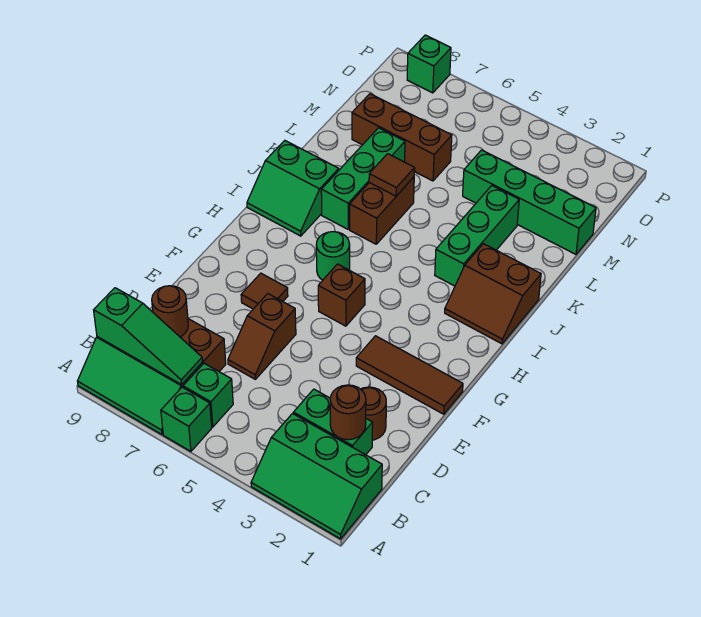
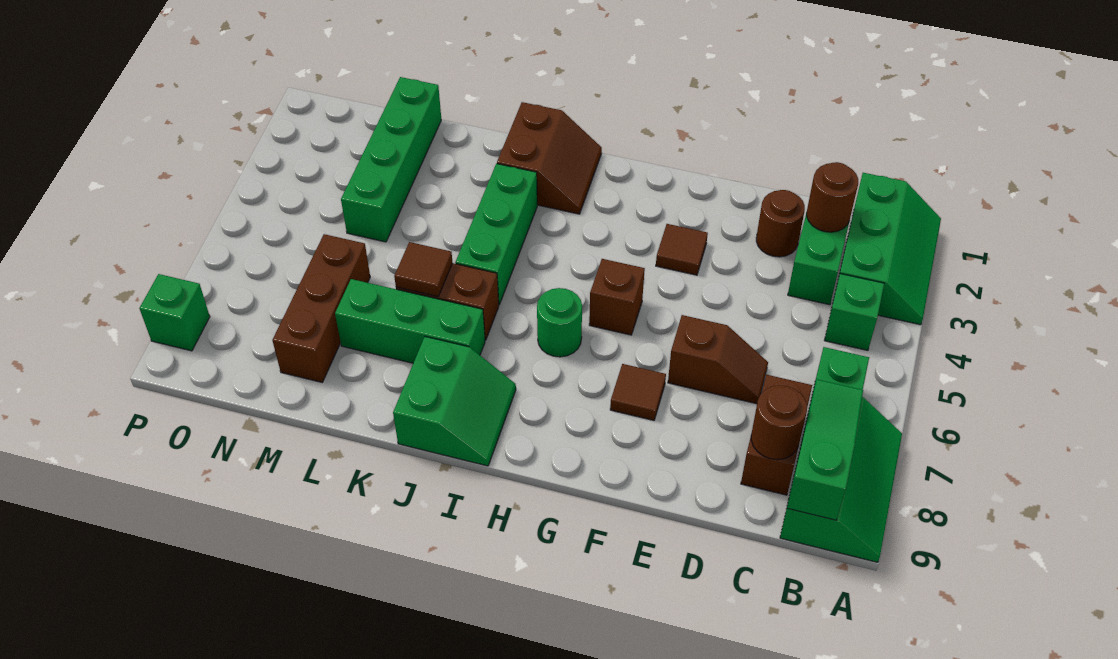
green 1x1 brick [161,387,212,451] -> green 1x1 brick moved to [824,274,884,350]
brown 1x3 tile [356,336,463,414] -> brown 1x1 tile [656,224,708,275]
green 1x3 brick [435,186,519,286] -> green 1x3 brick turned to [455,164,537,305]

